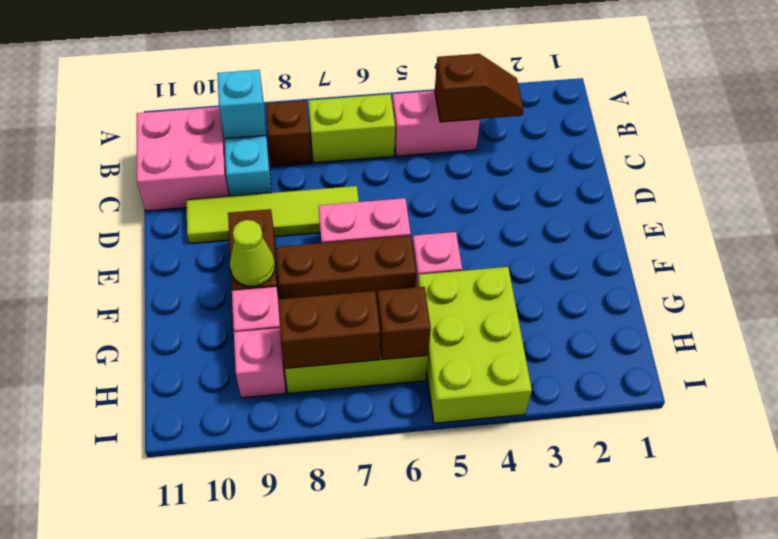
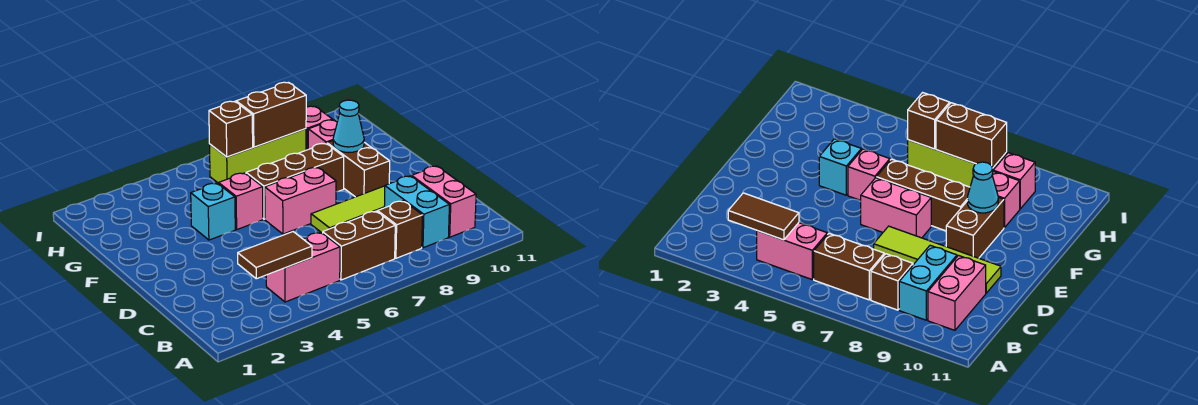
brown 1x2 slope [435,54,524,122] -> brown 1x2 tile [238,232,312,279]
lime 1x2 brick [308,94,395,163] -> brown 1x2 brick [323,211,395,280]
cyan 1x1 brick [217,70,266,139] -> cyan 1x1 brick moved to [191,183,235,240]
pink 2x2 brick [137,107,229,211] -> pink 1x2 brick [412,166,476,237]
lime 1x1 cone [230,220,275,287] -> cyan 1x1 cone [333,100,364,153]
lime 2x3 brick [418,267,532,423] -> none

